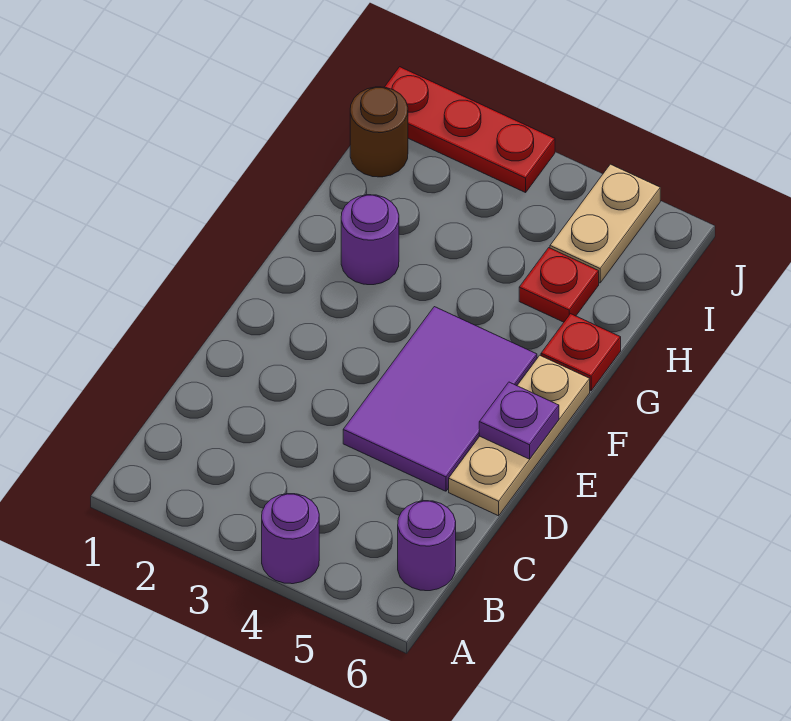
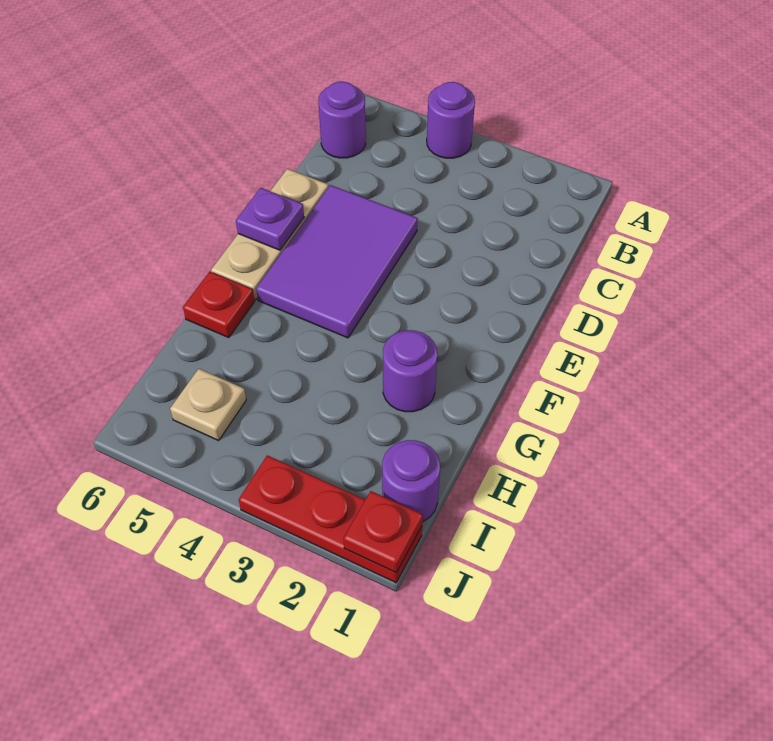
red 1x1 plate [519,248,599,322] -> red 1x1 plate moved to [343,491,423,572]
brown 1x1 round brick [350,87,408,177] -> purple 1x1 round brick [382,440,440,522]
tan 1x2 plate [550,164,660,283] -> tan 1x1 plate [170,369,246,440]

